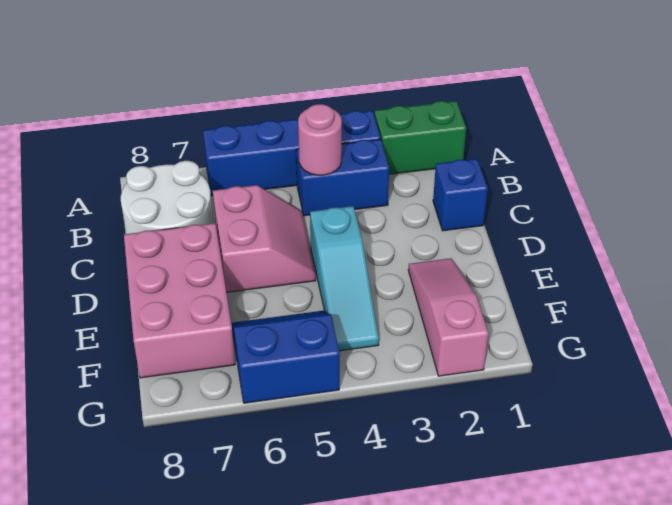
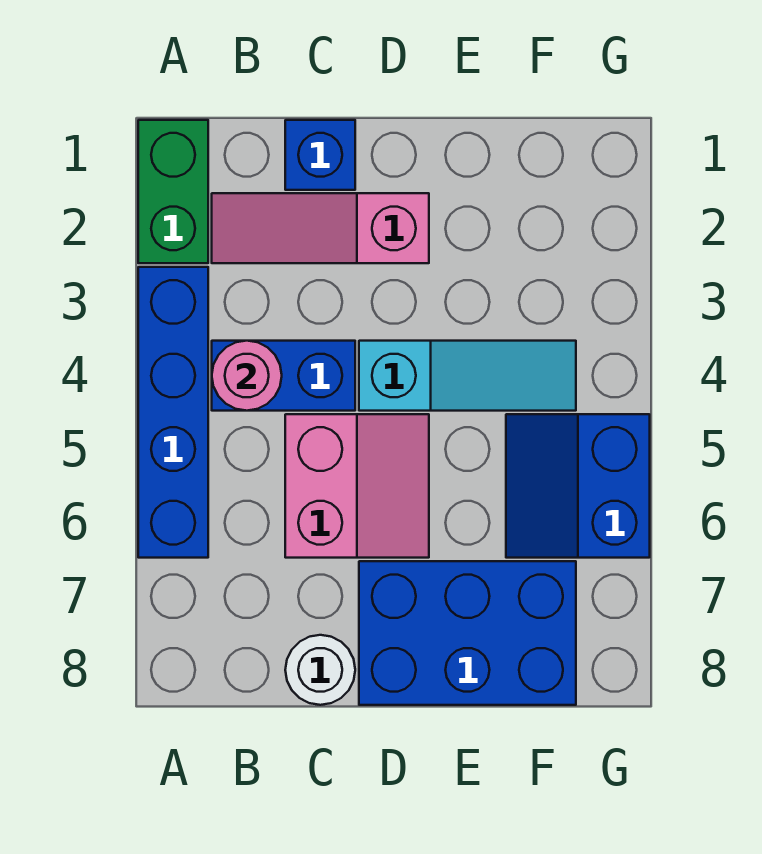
blue 1x2 brick [296,139,389,216] -> blue 1x2 brick turned to [212,341,355,411]
white 2x2 round brick [121,161,213,234] -> white 1x1 round brick [285,635,355,705]
pink 2x2 slope [213,185,316,292] -> pink 2x2 slope turned to [285,414,429,558]
pink 2x3 brick [124,223,235,378] -> blue 2x3 brick [359,561,576,705]
pink 1x3 slope [408,258,489,376] -> pink 1x3 slope moved to [212,193,429,263]

